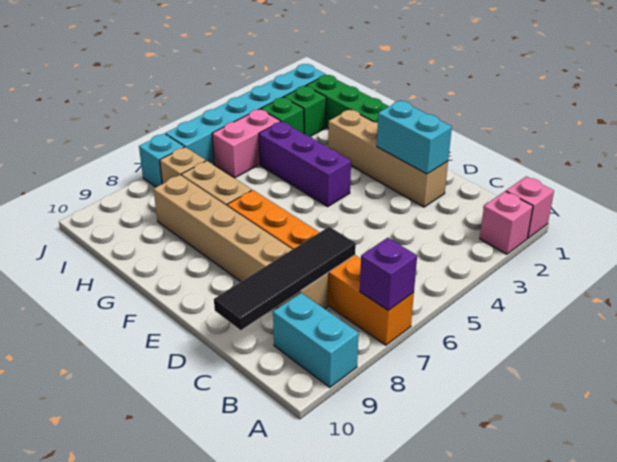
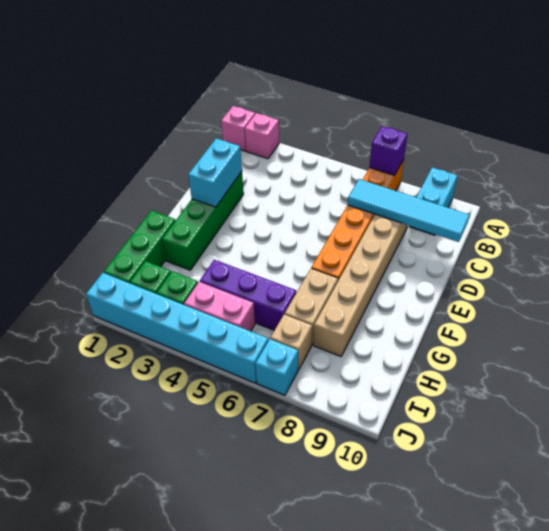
black 1x4 tile [214,227,356,330] -> cyan 1x4 tile [348,179,469,242]
tan 1x4 brick [328,109,448,207] -> green 1x4 brick [162,172,244,270]
purple 1x3 brick [259,121,351,206] -> purple 1x3 brick turned to [200,260,296,330]

